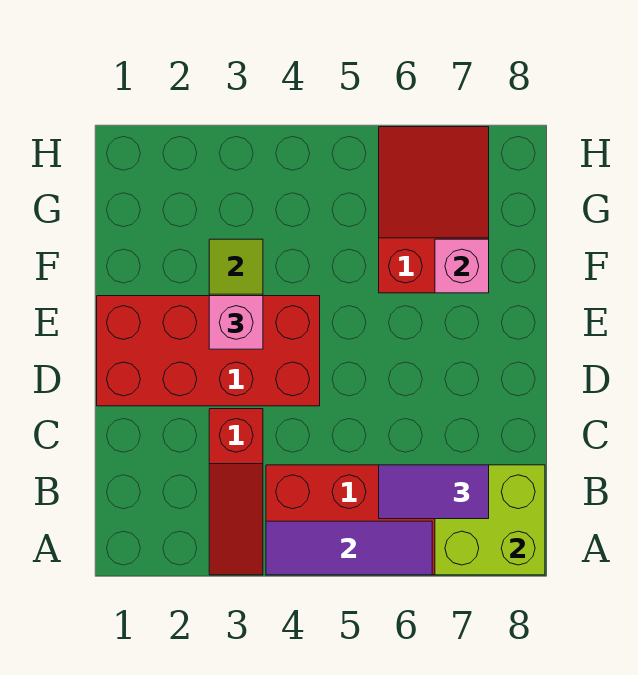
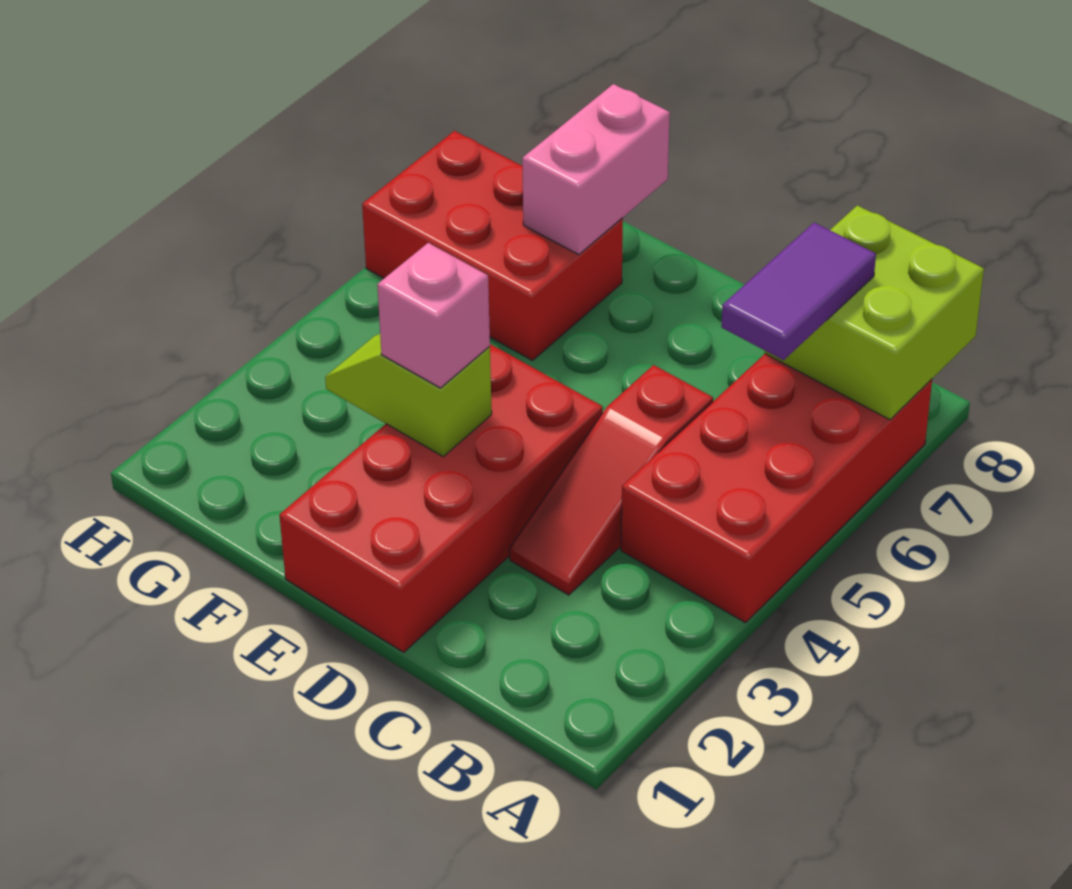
red 1x3 slope [209,409,263,575] -> red 1x3 slope turned to [509,365,713,595]
purple 1x3 tile [266,521,432,575] -> none
red 2x3 slope [379,127,489,293] -> red 2x3 brick [362,131,623,360]
pink 1x1 brick [435,239,489,293] -> pink 1x2 brick [522,84,670,255]

